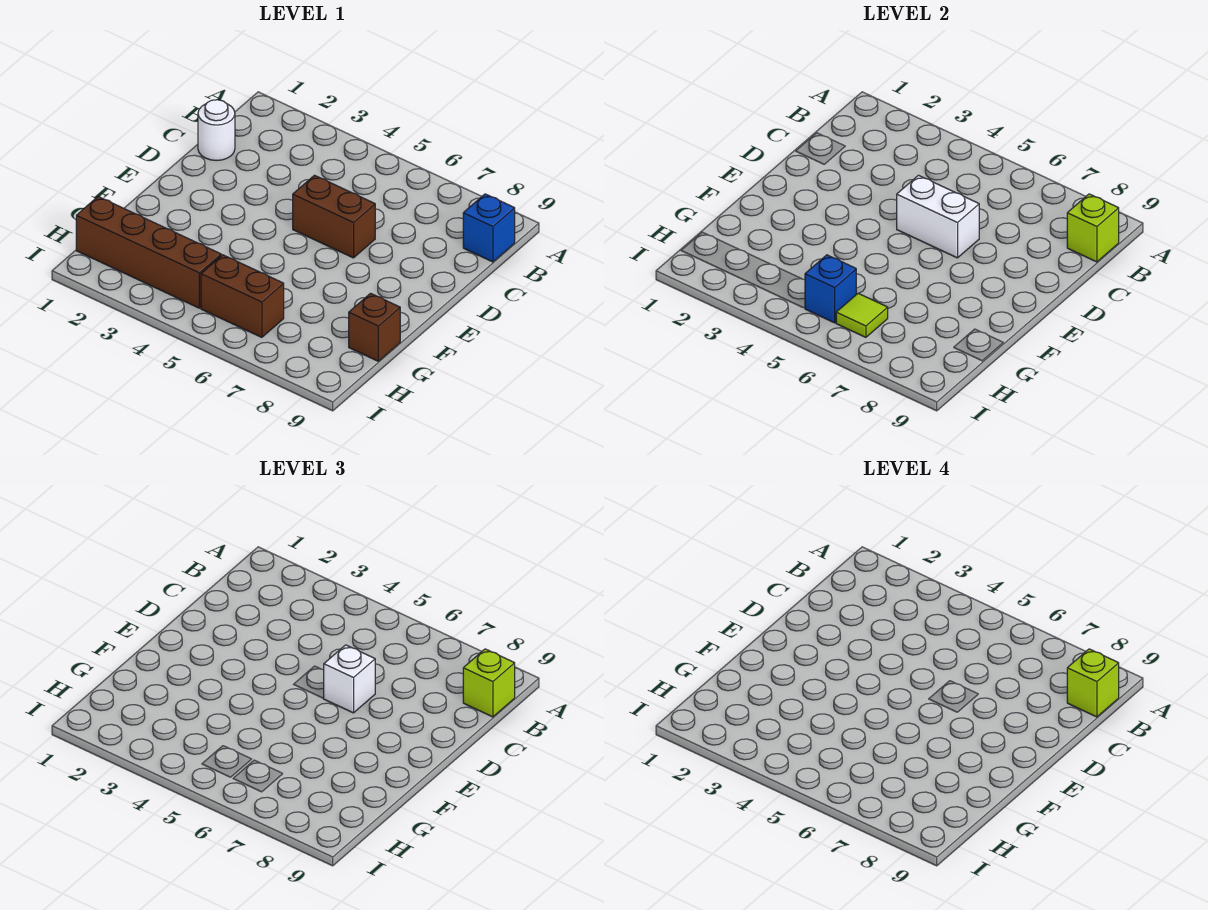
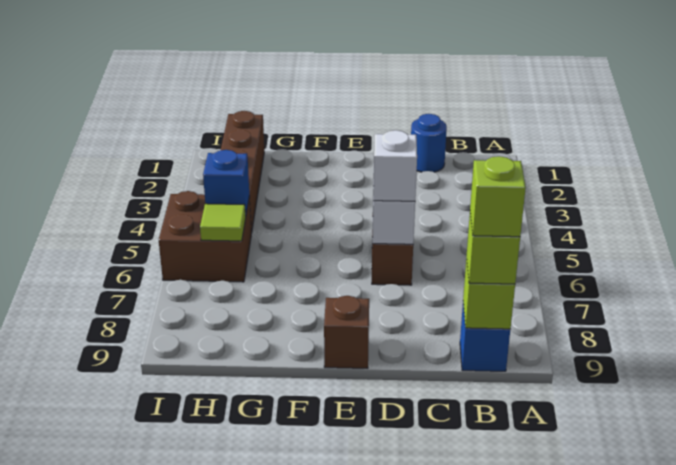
white 1x1 round brick [198,100,235,161] -> blue 1x1 round brick [411,114,447,172]
brown 1x1 brick [349,293,400,361] -> brown 1x1 brick moved to [324,296,369,368]
brown 1x2 brick [201,255,284,337] -> brown 2x2 brick [159,191,251,282]

